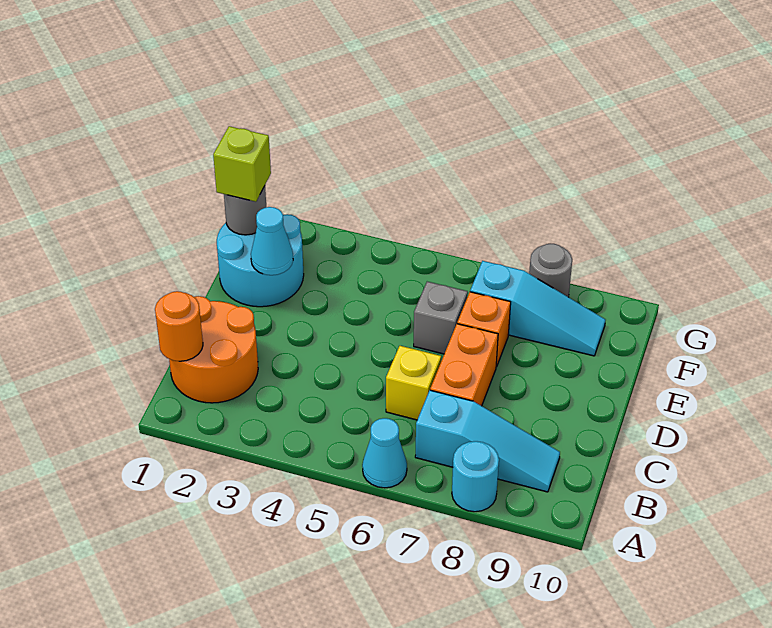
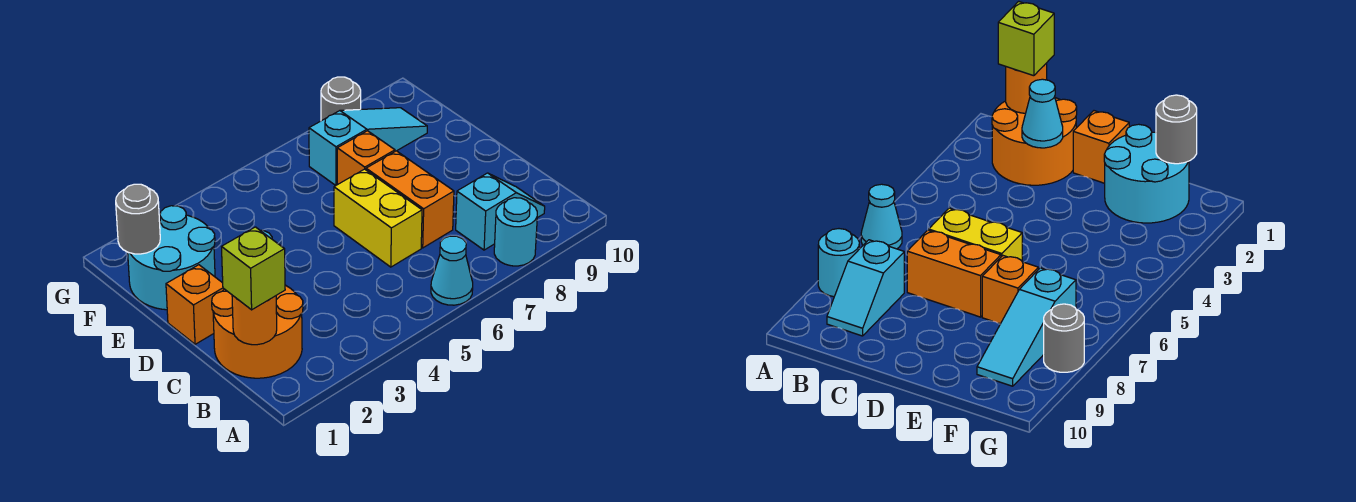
cyan 1x3 slope [415,390,560,492] -> cyan 1x2 slope [456,173,545,250]
yellow 1x1 brick [386,346,441,420] -> yellow 1x2 brick [334,169,422,267]
none -> orange 1x1 brick [166,265,224,344]
cyan 1x1 cone [251,207,293,275] -> cyan 1x1 cone moved to [1022,79,1063,148]
grey 1x1 brick [414,282,468,354] -> none
lime 1x1 brick [213,126,271,202] -> lime 1x1 brick moved to [222,227,285,310]

